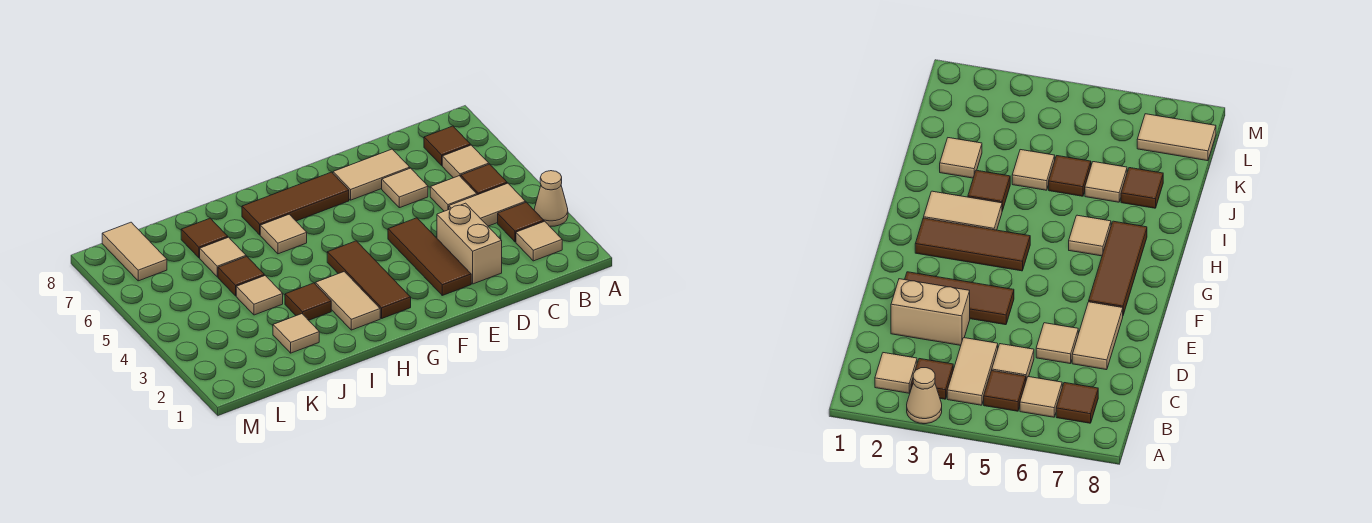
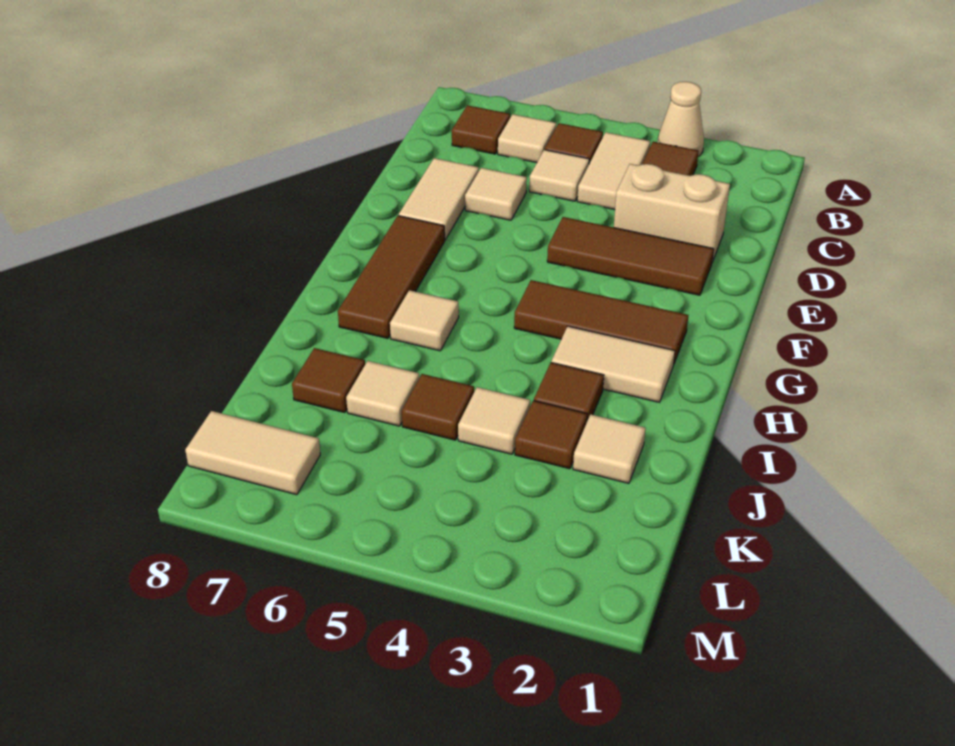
tan 1x1 tile [516,221,562,261] -> none
none -> brown 1x1 tile [515,401,587,469]

